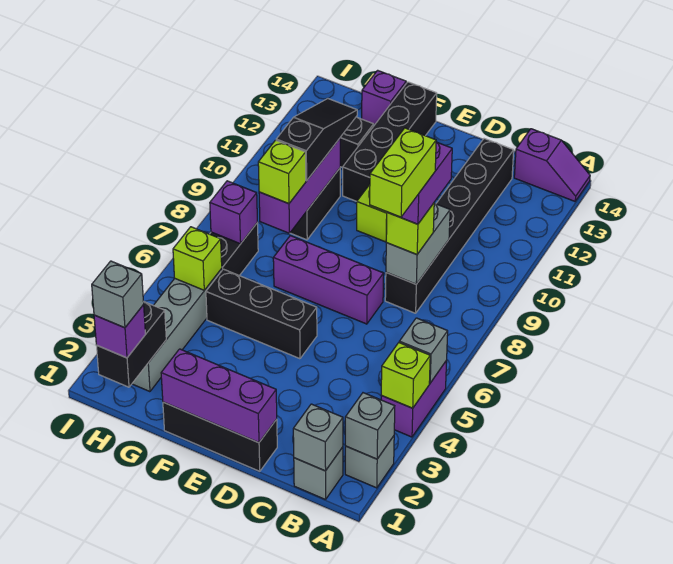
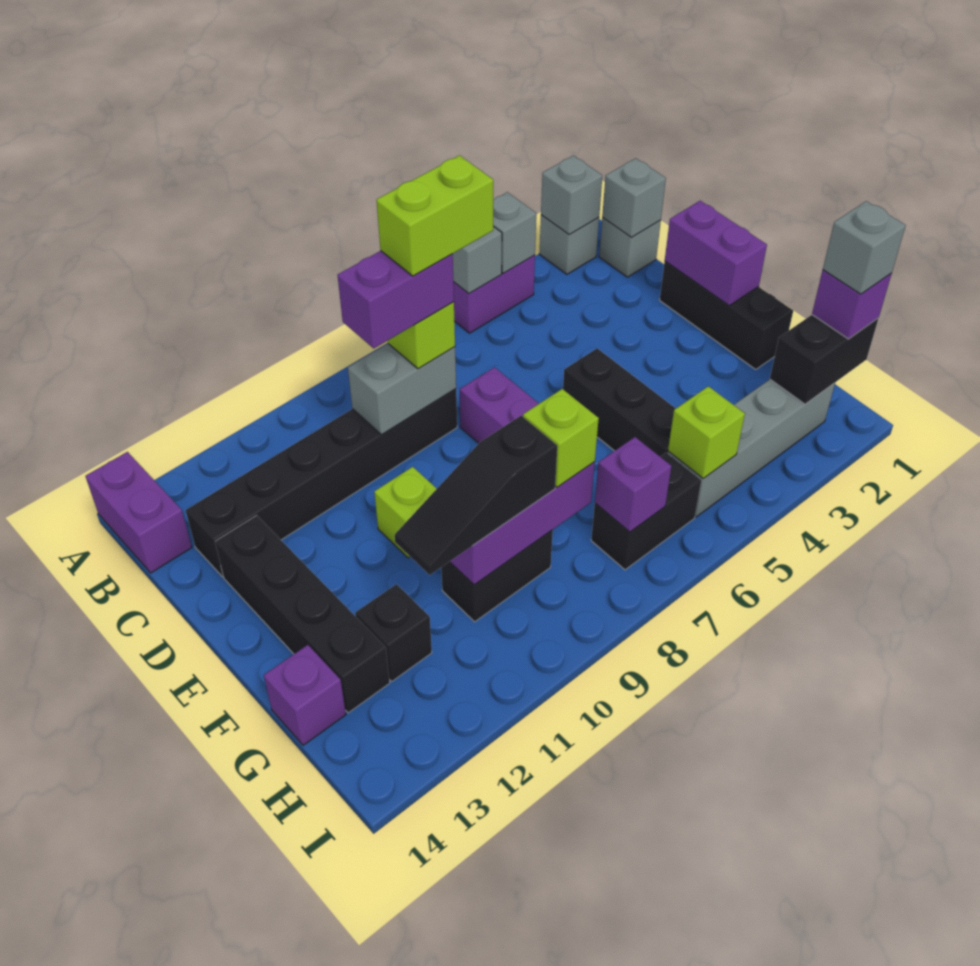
lime 1x1 brick [381,343,430,408] -> grey 1x1 brick [493,192,536,273]
purple 1x2 slope [514,129,590,201] -> purple 1x2 brick [86,452,192,573]
purple 1x3 brick [161,349,277,443] -> purple 1x2 brick [665,201,767,306]
black 1x4 brick [343,82,437,201] -> black 1x4 brick turned to [215,515,390,713]

